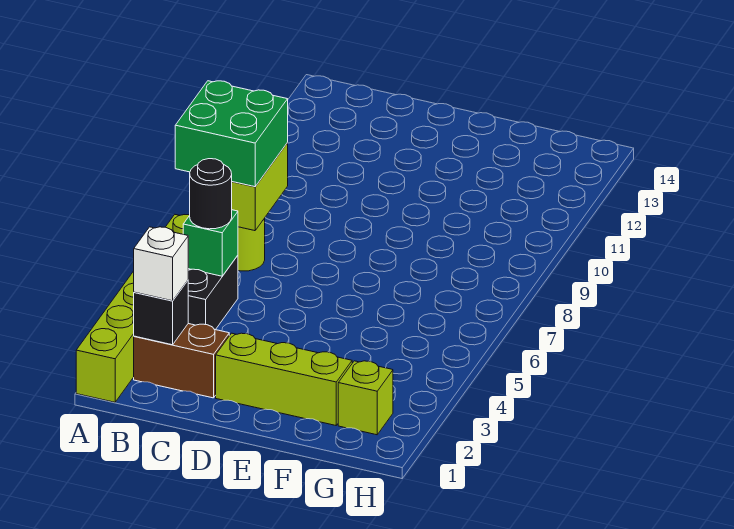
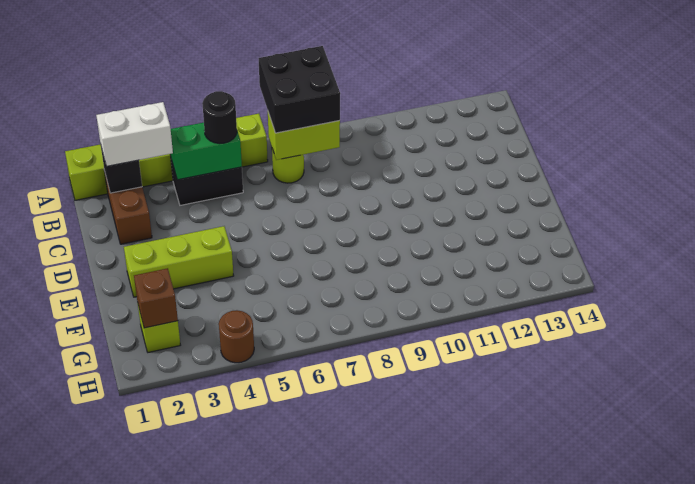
green 2x2 brick [175,81,288,187] -> black 2x2 brick [259,46,340,133]
white 1x1 brick [134,227,188,301] -> white 1x2 brick [96,102,173,166]
green 1x1 brick [183,210,238,276] -> green 1x2 brick [170,123,242,180]
lime 1x3 brick [216,333,352,425] -> lime 1x3 brick turned to [124,226,234,297]
none -> brown 1x1 brick [134,268,178,328]
none -> brown 1x1 round brick [219,310,254,363]

